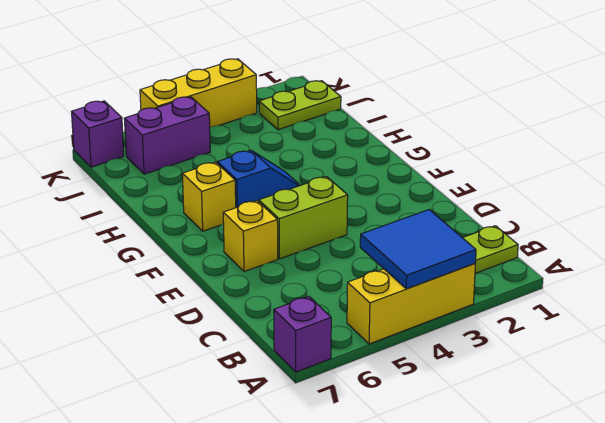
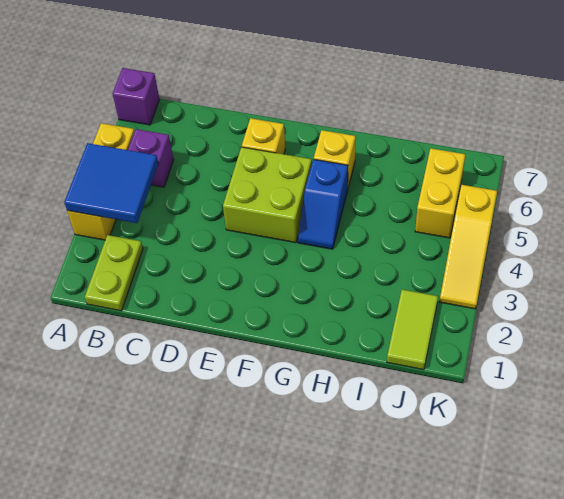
lime 1x2 brick [259,177,348,259] -> lime 2x2 brick [223,147,312,243]
lime 1x2 plate [259,81,341,130] -> lime 1x2 tile [387,290,438,370]
purple 1x2 brick [124,97,210,174] -> yellow 1x2 brick [415,148,465,238]
yellow 1x3 brick [140,59,257,128] -> yellow 1x3 slope [439,185,497,309]
purple 1x1 brick [72,101,124,167] -> purple 1x1 brick moved to [128,129,174,187]

